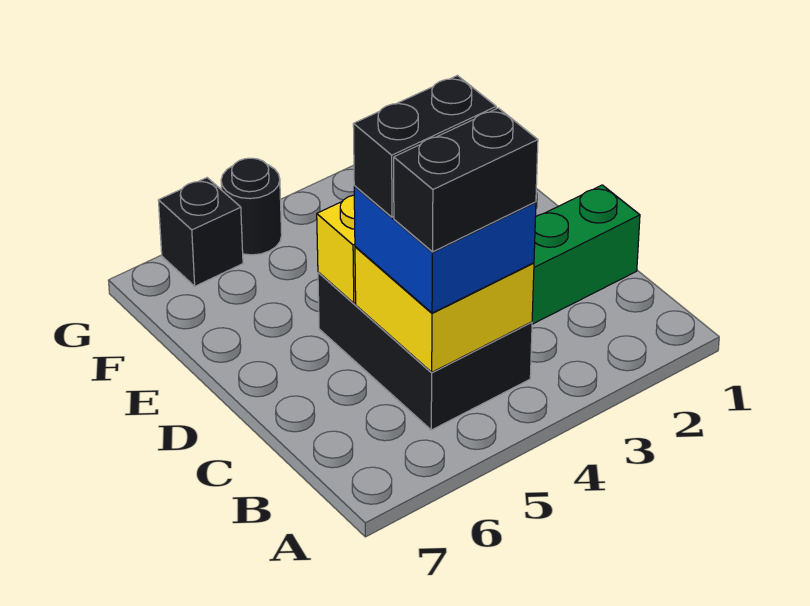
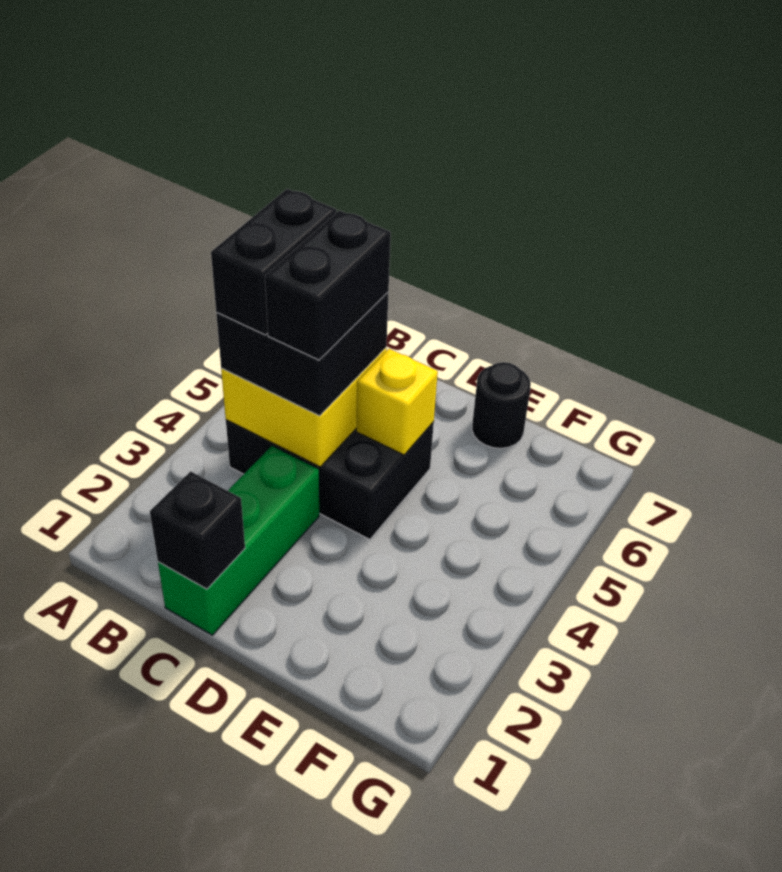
blue 2x2 brick [354,186,536,313] -> black 2x2 brick [216,292,389,416]
black 1x1 round brick [221,158,282,255] -> black 1x1 round brick moved to [472,362,531,448]
black 1x1 brick [158,178,243,286] -> black 1x1 brick moved to [150,471,245,589]

